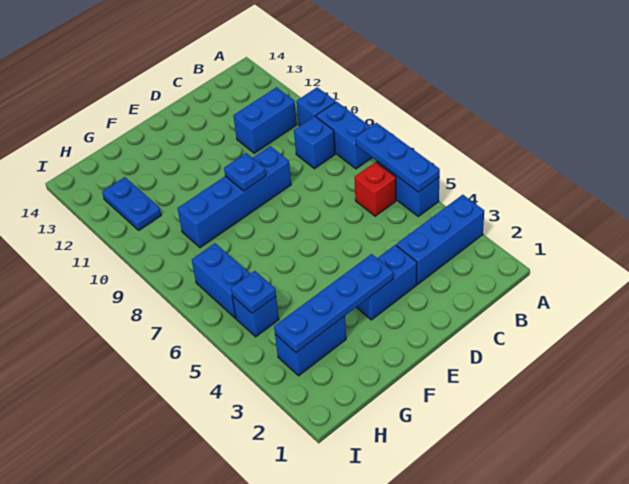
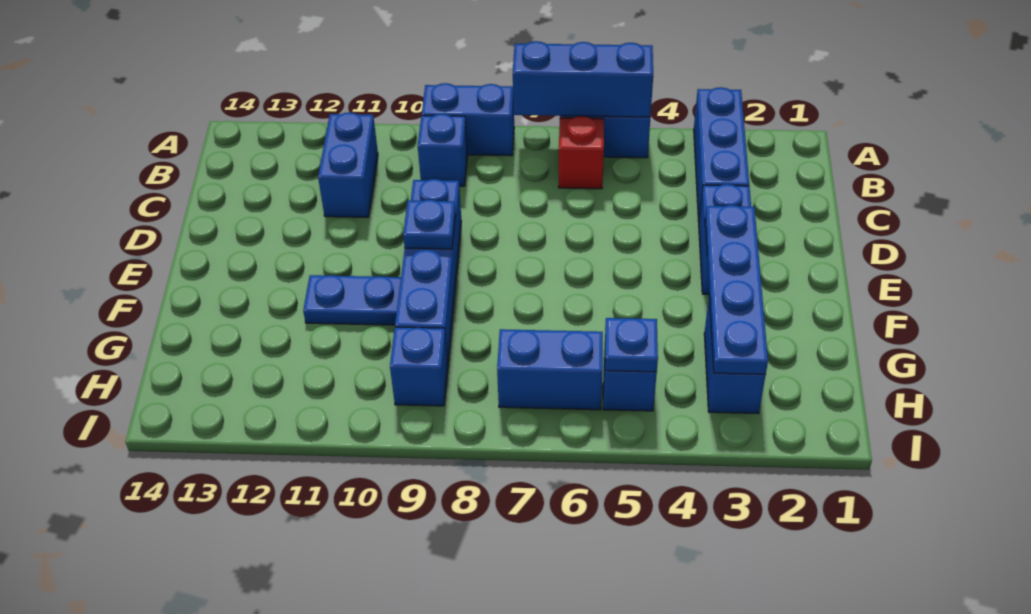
blue 1x3 plate [356,123,440,192] -> blue 1x3 brick [513,41,653,117]
blue 1x1 brick [297,87,336,126] -> blue 1x1 brick moved to [390,327,448,406]
blue 1x2 plate [102,177,161,230] -> blue 1x2 plate moved to [303,275,401,325]

